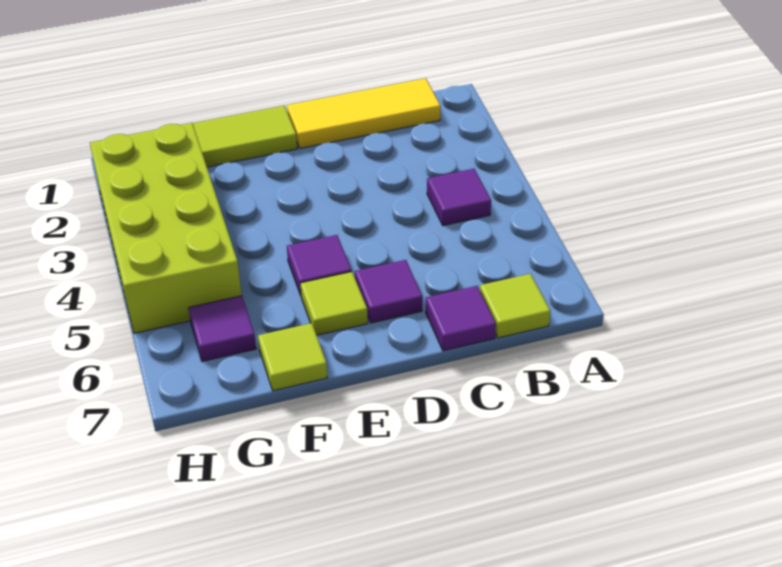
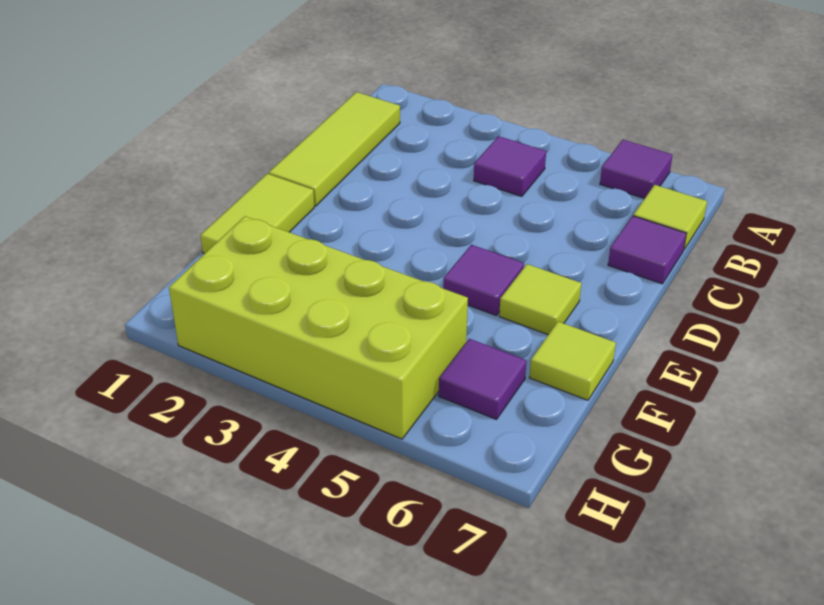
yellow 1x3 tile [287,78,440,148] -> lime 1x3 tile [269,92,400,206]
purple 1x1 tile [355,260,422,323] -> purple 1x1 tile moved to [600,140,673,199]

